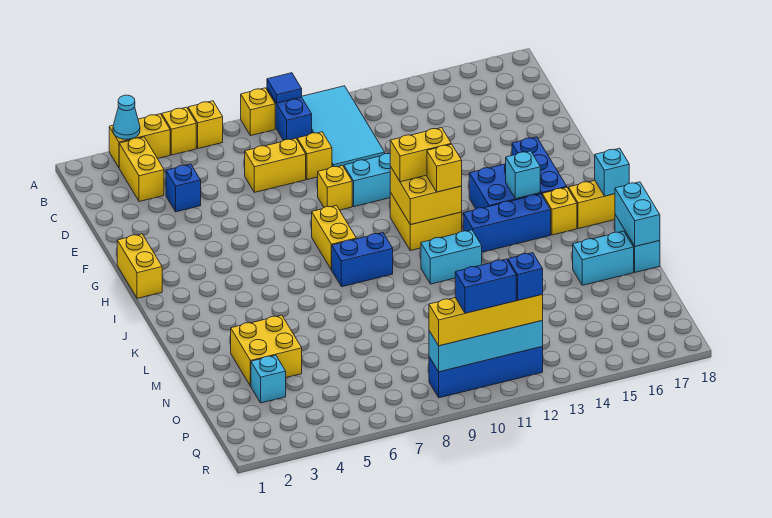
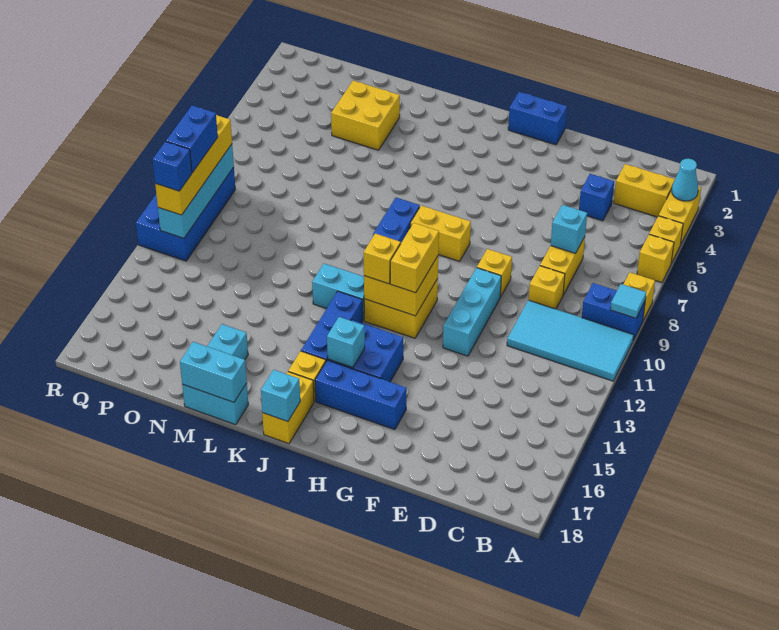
blue 1x1 tile [267,73,302,103] -> cyan 1x1 tile [610,284,646,318]
yellow 1x2 brick [117,234,162,298] -> blue 1x2 brick [508,92,567,145]
cyan 1x2 brick [421,230,482,284] -> cyan 1x2 brick turned to [312,264,364,320]
cyan 1x1 brick [251,355,286,403] -> cyan 1x1 brick moved to [551,205,587,253]
blue 1x4 brick [429,347,543,398] -> blue 2x4 brick [136,167,235,261]

